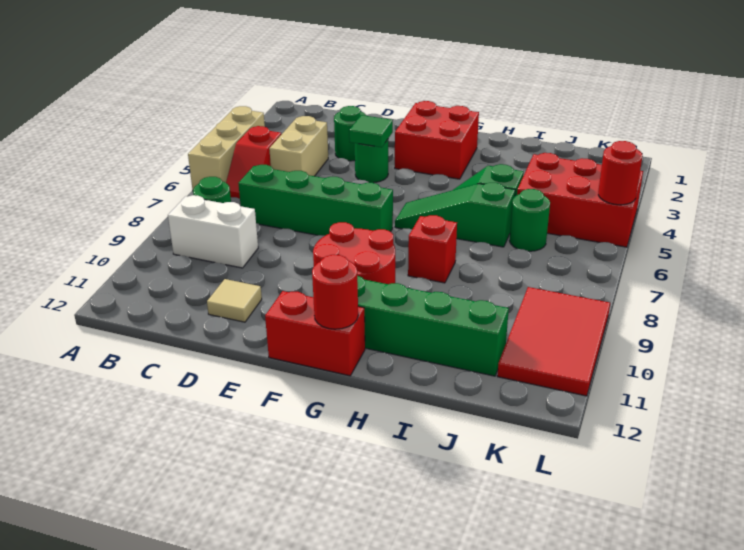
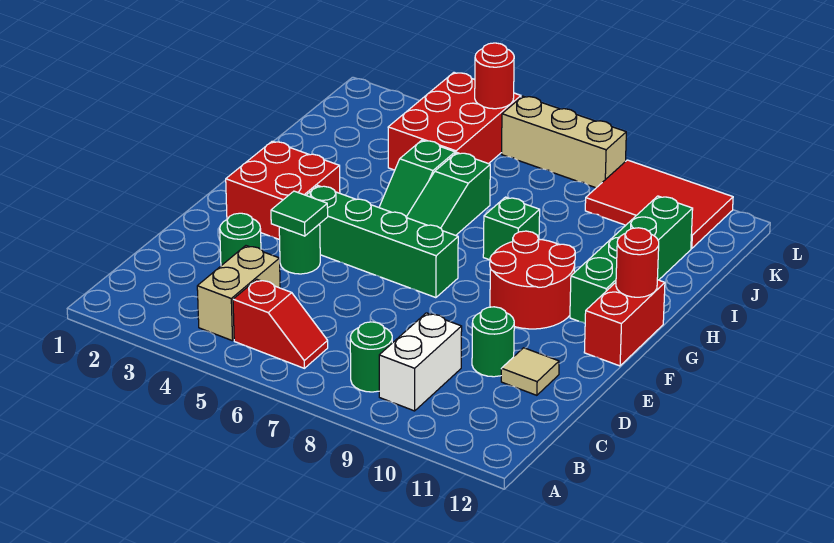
tan 1x3 brick [188,106,265,190] -> tan 1x3 brick moved to [502,96,626,188]
tan 1x2 brick [269,116,328,176] -> tan 1x2 brick turned to [197,246,280,341]
green 1x4 brick [238,165,393,236] -> green 1x4 brick turned to [306,186,458,298]
red 1x1 brick [408,215,457,283] -> green 1x1 brick [483,197,540,260]
green 1x1 round brick [509,189,550,251] -> green 1x1 round brick moved to [472,307,514,377]

